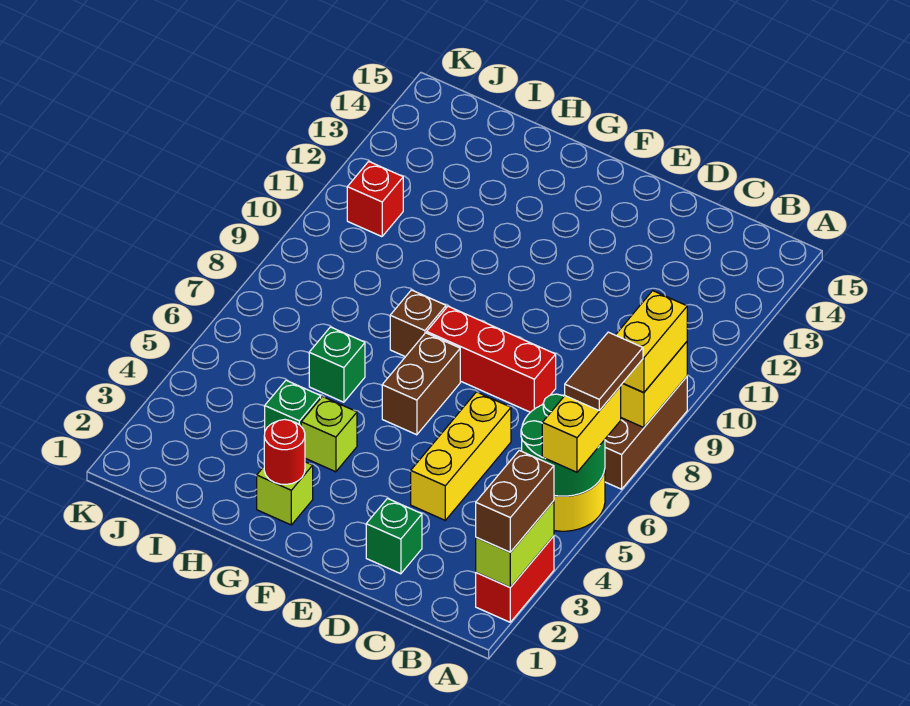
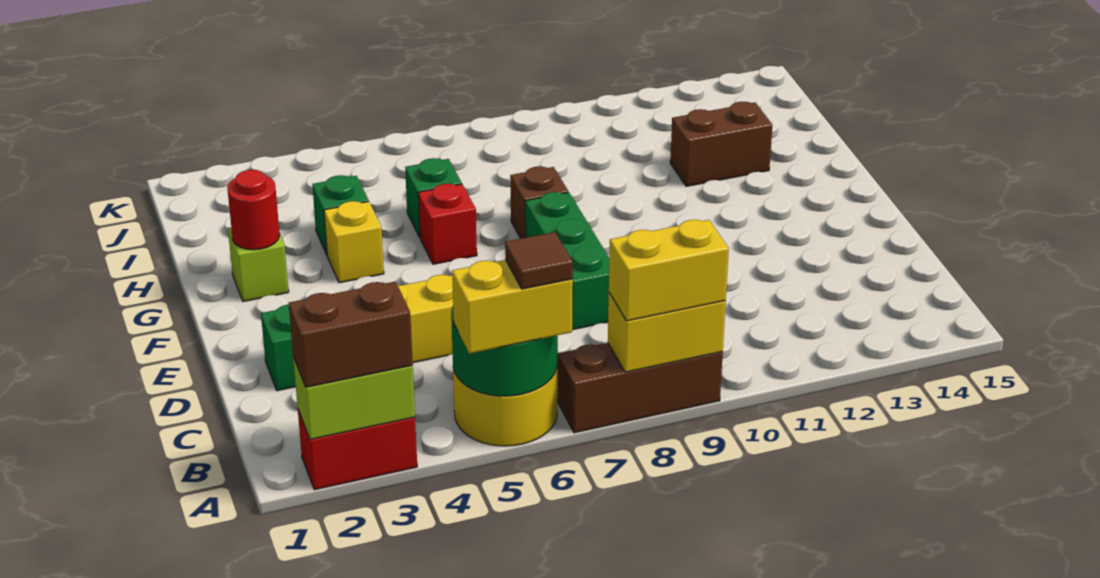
brown 1x2 tile [565,332,643,411] -> brown 1x1 tile [505,232,573,289]
red 1x3 brick [427,306,556,412] -> green 1x3 brick [525,192,609,330]
brown 1x2 brick [382,333,460,435] -> brown 1x2 brick moved to [670,102,772,186]
lime 1x1 brick [301,397,357,472] -> yellow 1x1 brick [324,201,384,283]
red 1x1 brick [347,161,403,237] -> red 1x1 brick moved to [418,184,477,264]

